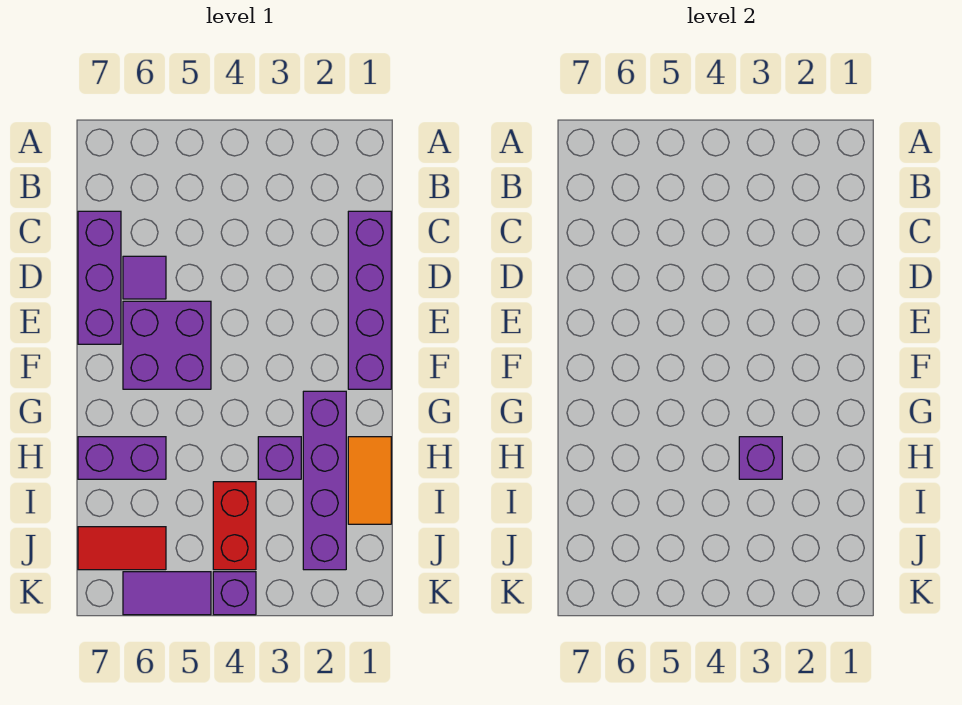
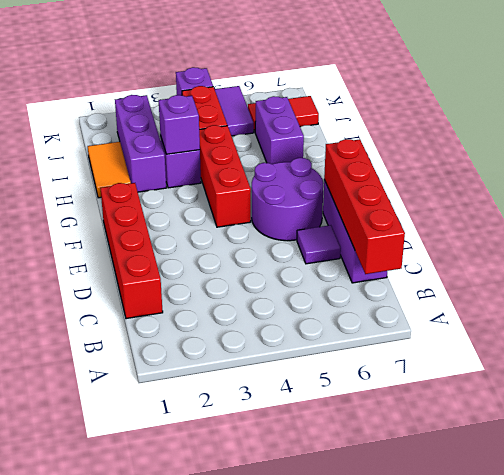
none -> red 1x4 brick [324,139,405,274]
purple 1x4 brick [348,211,391,389] -> red 1x4 brick [101,183,163,319]
purple 2x2 brick [123,301,211,389] -> purple 2x2 round brick [252,158,324,241]
none -> red 1x3 brick [199,125,251,227]
purple 1x4 brick [303,391,346,570] -> purple 1x3 brick [115,95,166,192]
purple 1x2 brick [78,437,166,479] -> purple 1x2 brick turned to [255,96,304,164]
purple 1x2 tile [123,572,211,615] -> purple 1x2 tile turned to [215,86,254,136]

